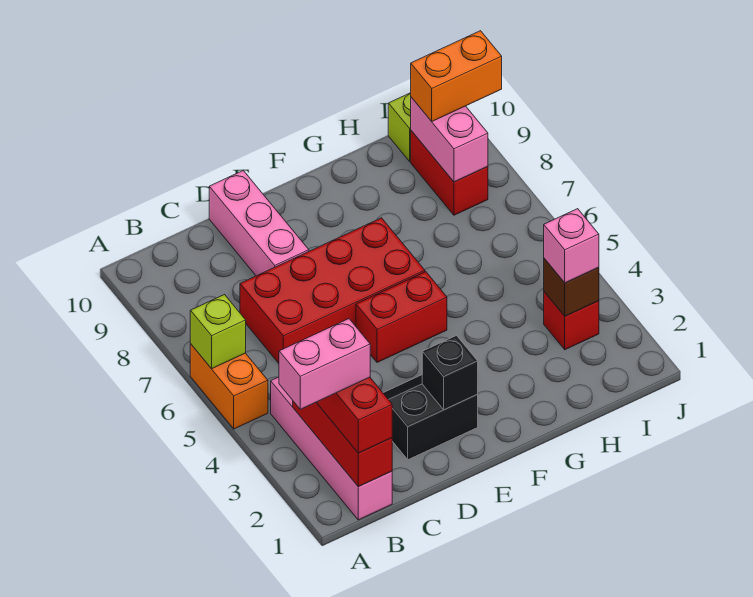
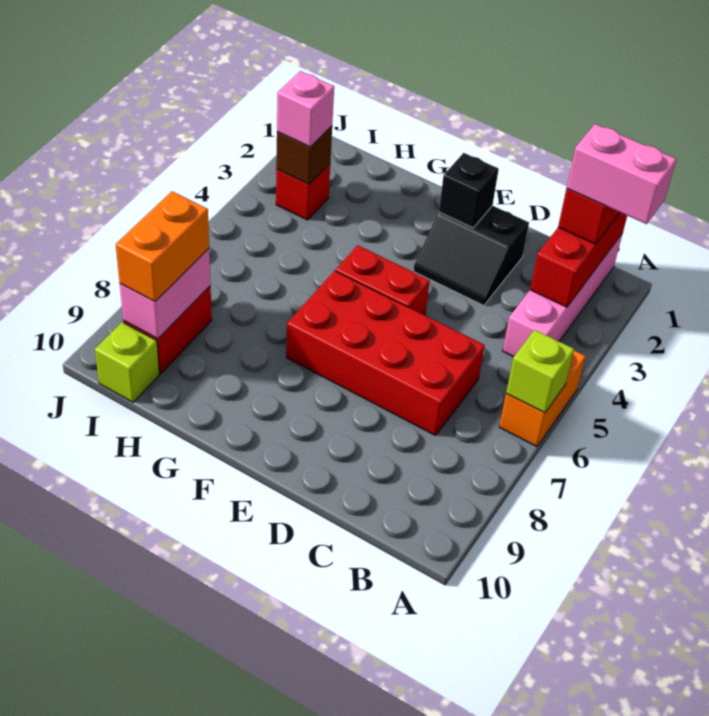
pink 1x3 brick [209,171,309,276] -> none
orange 1x2 brick [411,31,502,121] -> orange 1x2 brick turned to [116,191,209,302]

